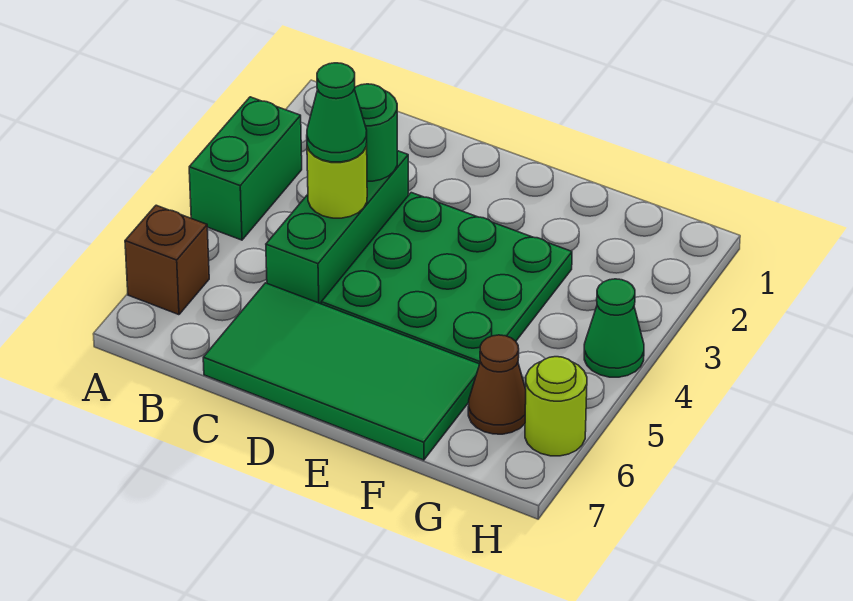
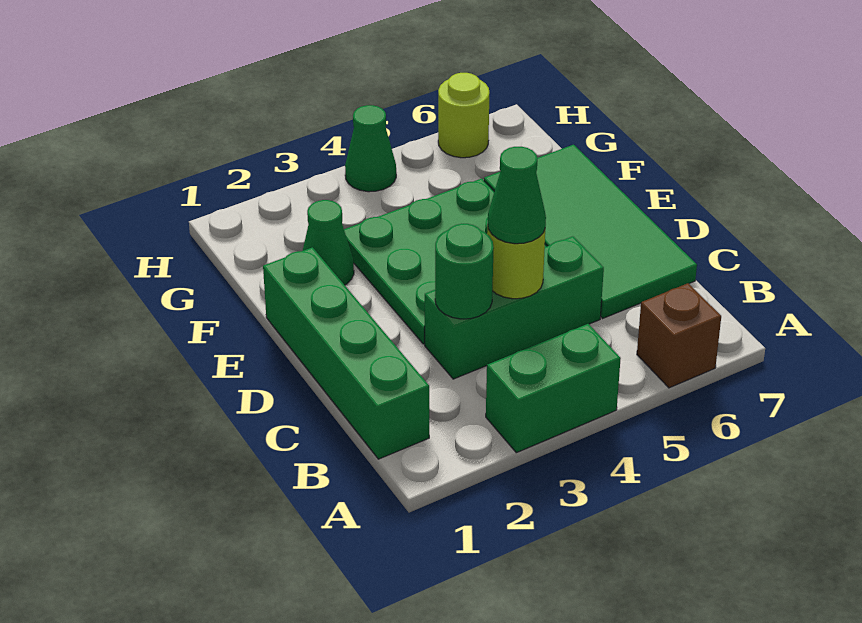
none -> green 1x4 brick [263,247,429,459]
none -> green 1x1 cone [303,200,354,285]
brown 1x1 cone [468,335,526,434] -> none

